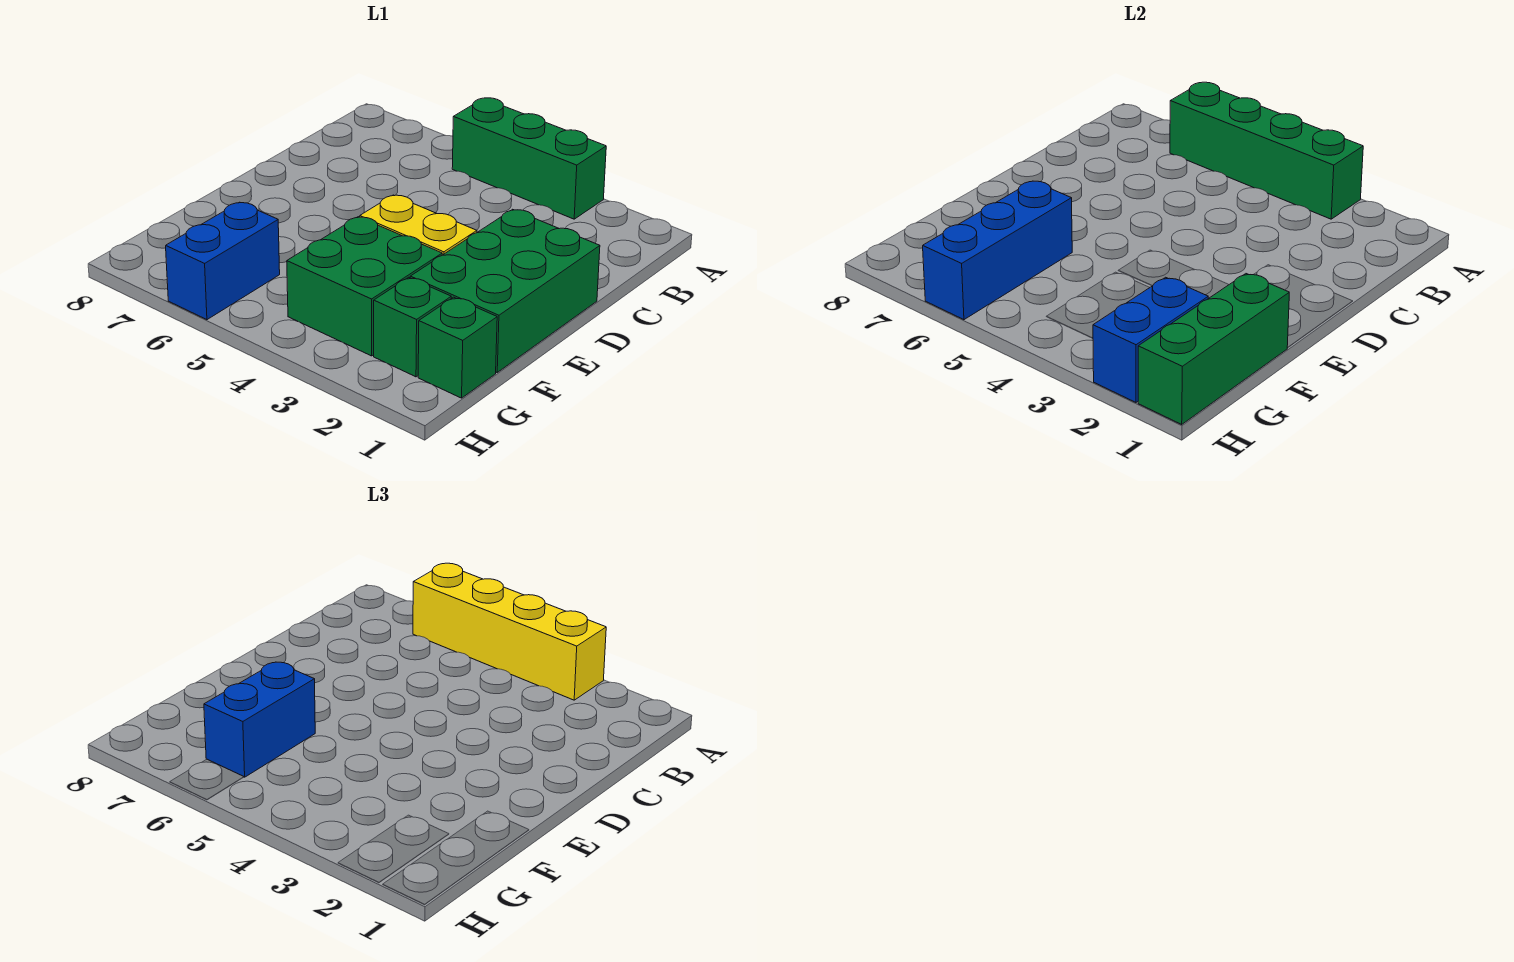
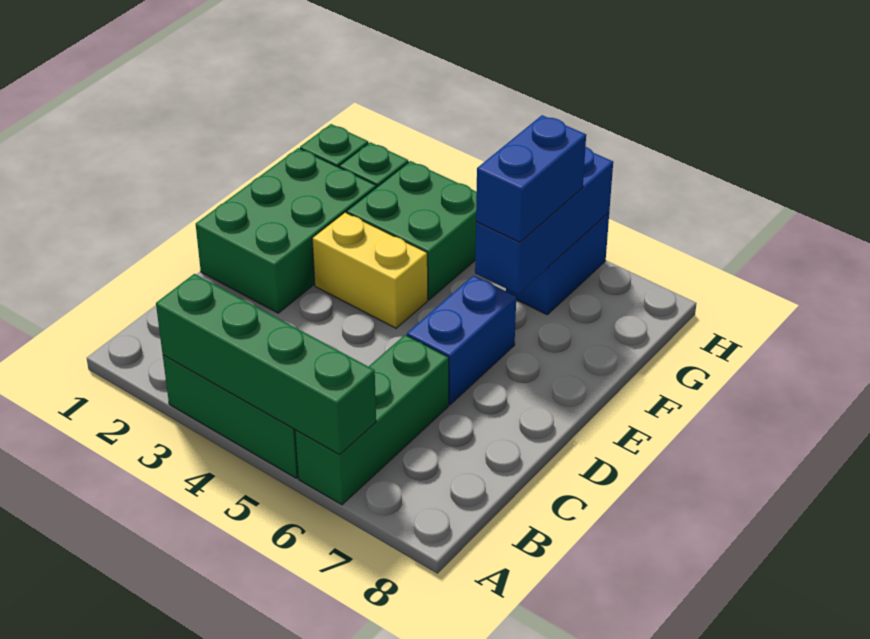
yellow 1x4 brick [413,563,606,700] -> none
green 1x3 brick [1138,274,1289,424] -> green 1x3 brick moved to [295,335,449,505]
blue 1x2 brick [1093,277,1208,402] -> blue 1x2 brick moved to [407,275,516,405]

